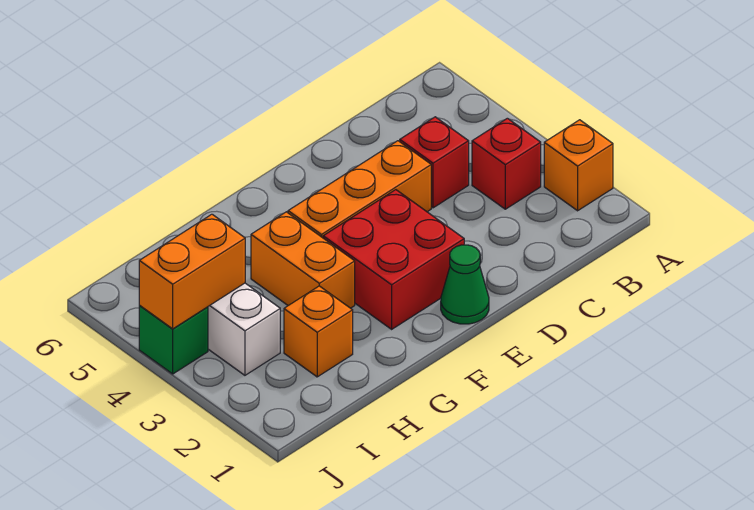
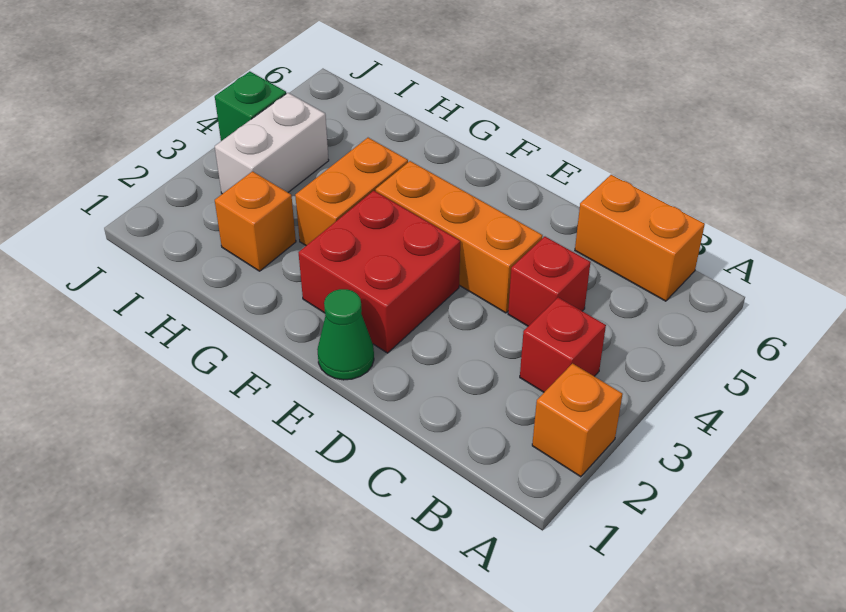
orange 1x2 brick [139,214,245,329] -> orange 1x2 brick moved to [575,175,705,301]

